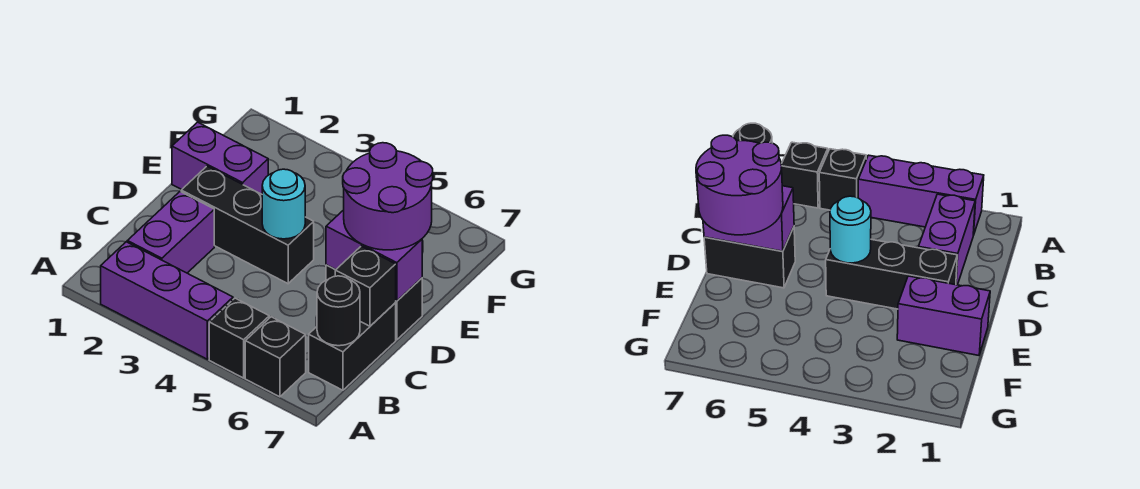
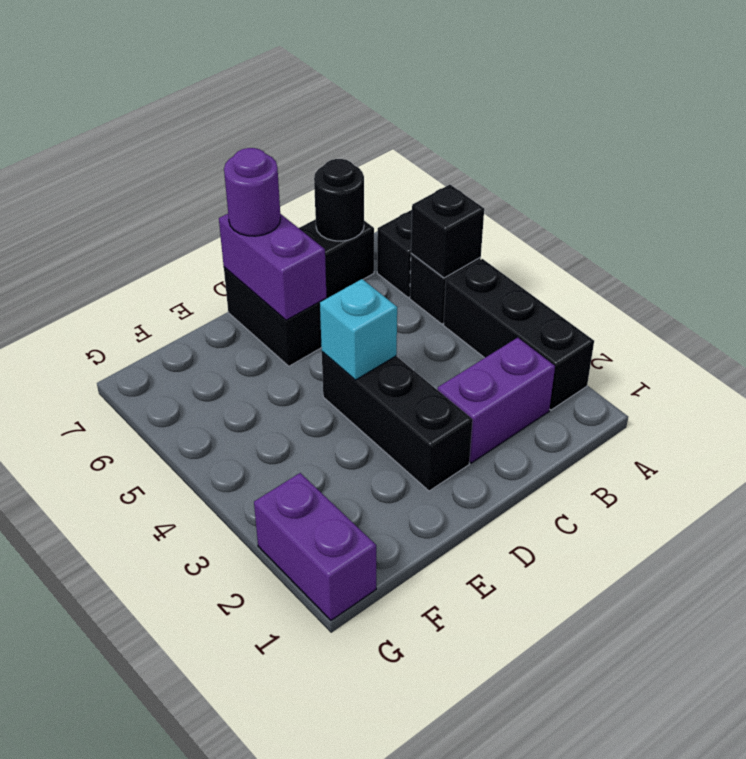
purple 1x3 brick [101,242,233,359] -> black 1x3 brick [443,259,594,410]
black 1x1 brick [335,246,396,326] -> black 1x1 brick moved to [411,185,484,278]
cyan 1x1 round brick [262,169,305,239] -> cyan 1x1 brick [320,279,397,380]
purple 2x2 round brick [343,143,433,250] -> purple 1x1 round brick [224,148,281,236]
purple 1x2 brick [172,122,268,194] -> purple 1x2 brick moved to [254,473,376,620]

